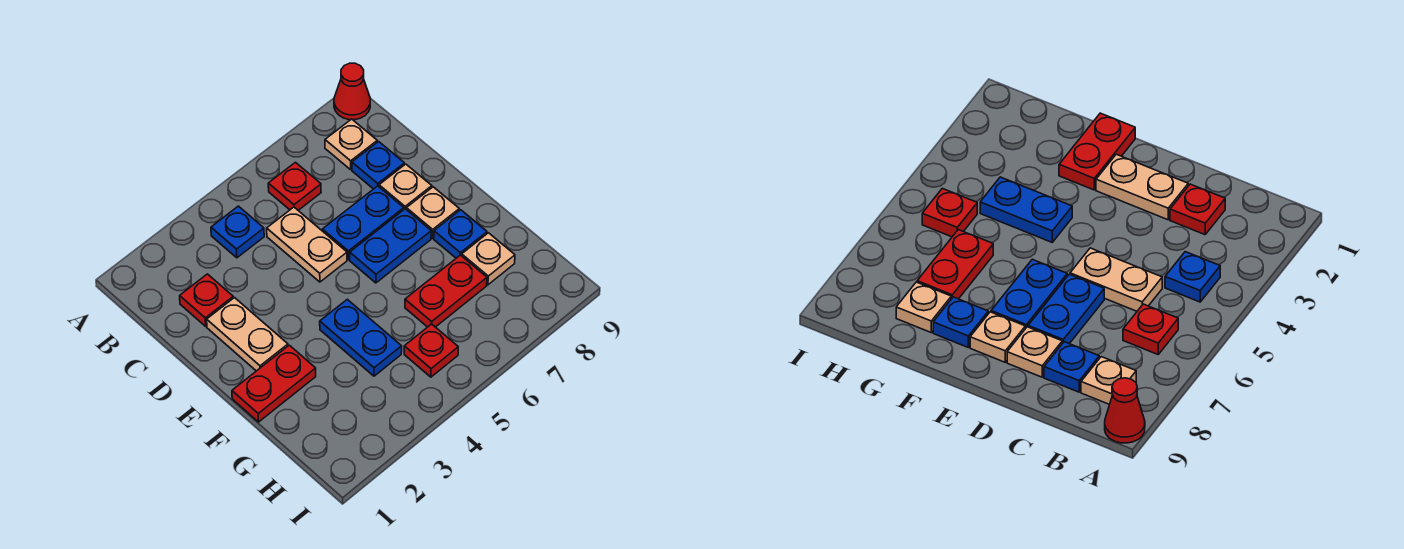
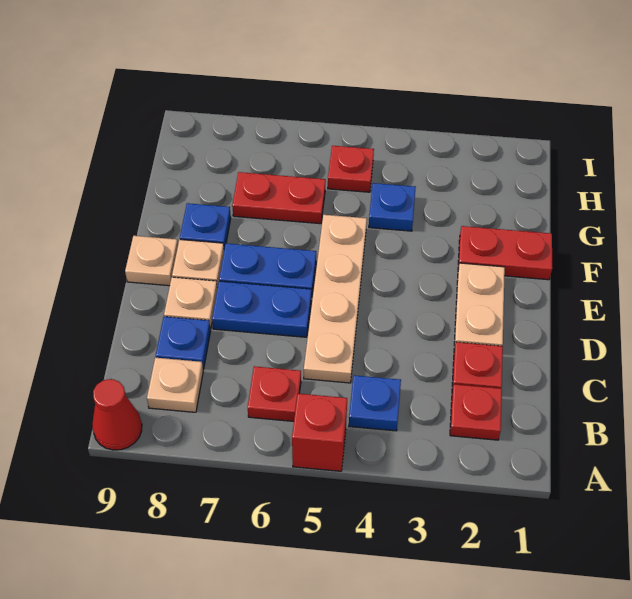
none -> red 1x1 brick [292,394,347,471]
none -> red 1x1 plate [450,384,502,440]
tan 1x2 plate [267,207,347,282] -> tan 1x4 plate [304,215,367,383]
blue 1x2 plate [320,299,402,376] -> blue 1x1 plate [369,183,416,231]
tan 1x1 plate [462,233,515,285] -> tan 1x1 plate moved to [125,236,178,286]

